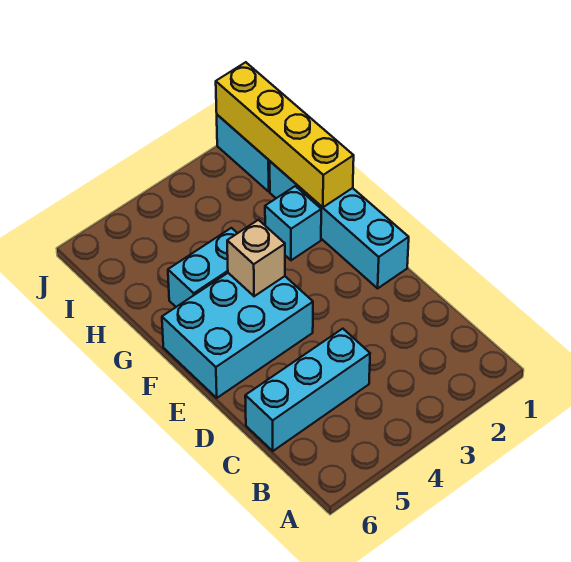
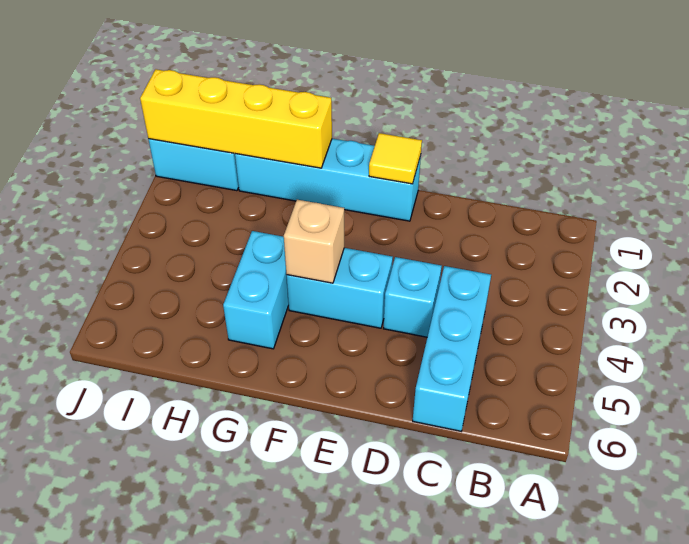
none -> yellow 1x1 tile [369,133,422,184]
cyan 2x3 brick [162,273,313,398] -> cyan 1x2 brick [287,248,393,328]
cyan 1x1 brick [265,186,321,260] -> cyan 1x1 brick moved to [384,257,442,337]

